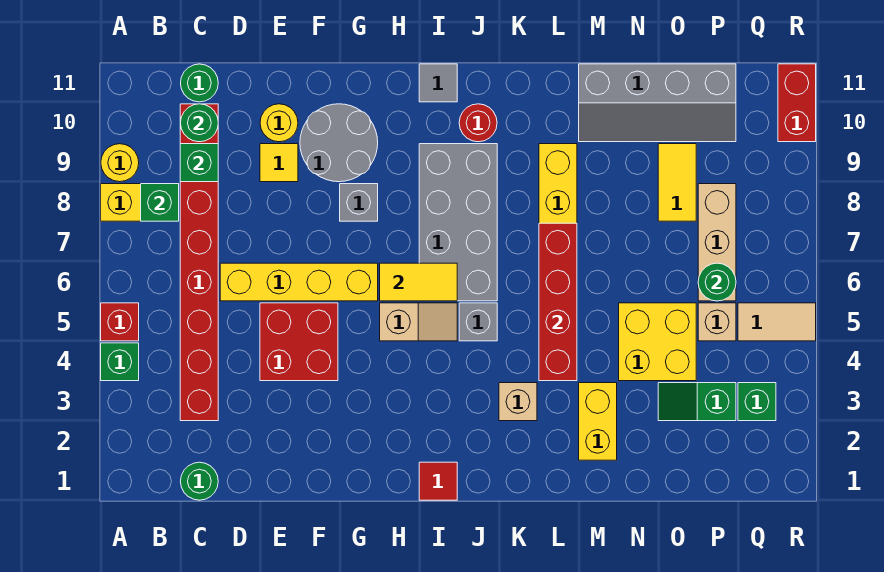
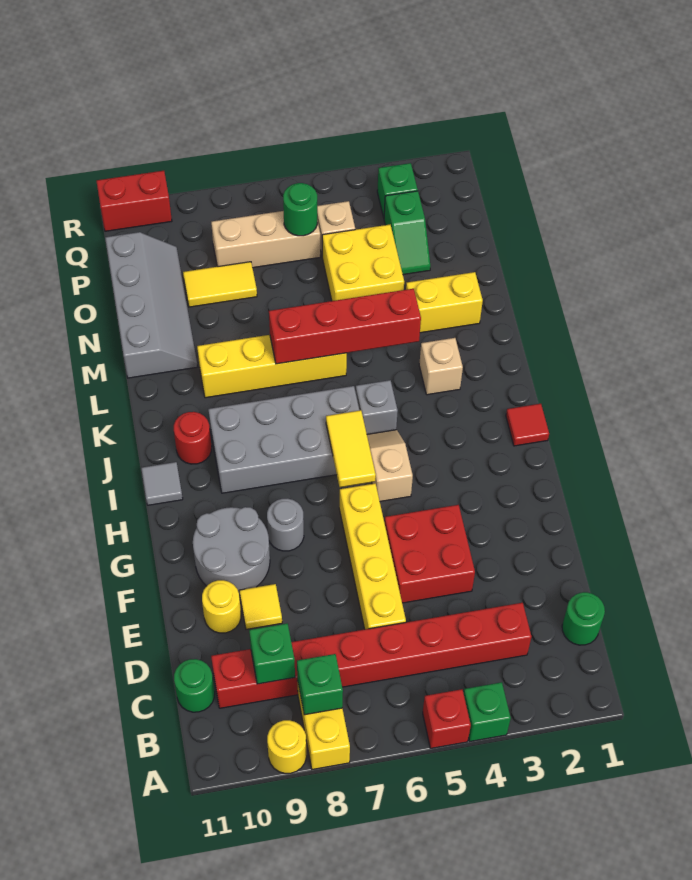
green 1x1 round brick [180,104,218,142] -> none
grey 1x1 brick [340,184,378,221] -> grey 1x1 round brick [267,498,304,551]
tan 1x2 tile [738,303,816,341] -> none

